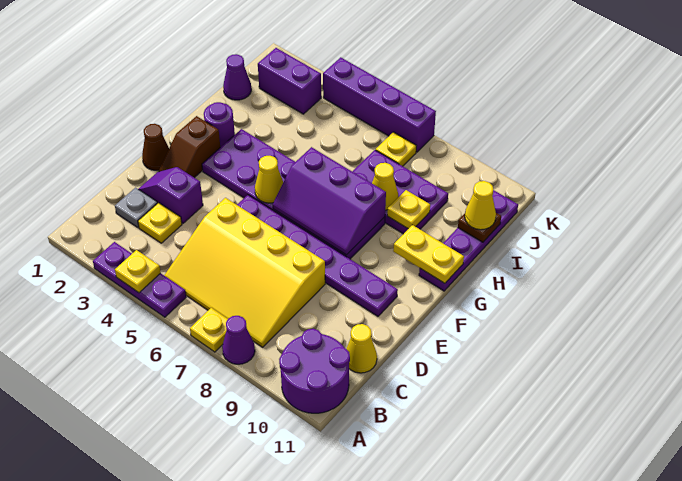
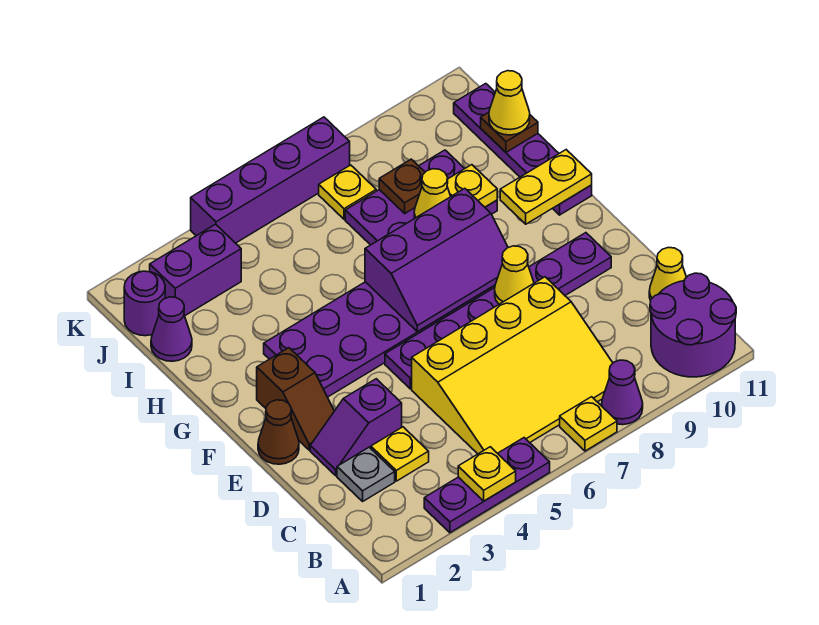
yellow 1x1 cone [255,156,283,203] -> yellow 1x1 cone moved to [495,246,534,304]
purple 1x1 round brick [204,102,235,147] -> purple 1x1 round brick moved to [124,271,165,336]
none -> brown 1x1 plate [379,159,425,213]

